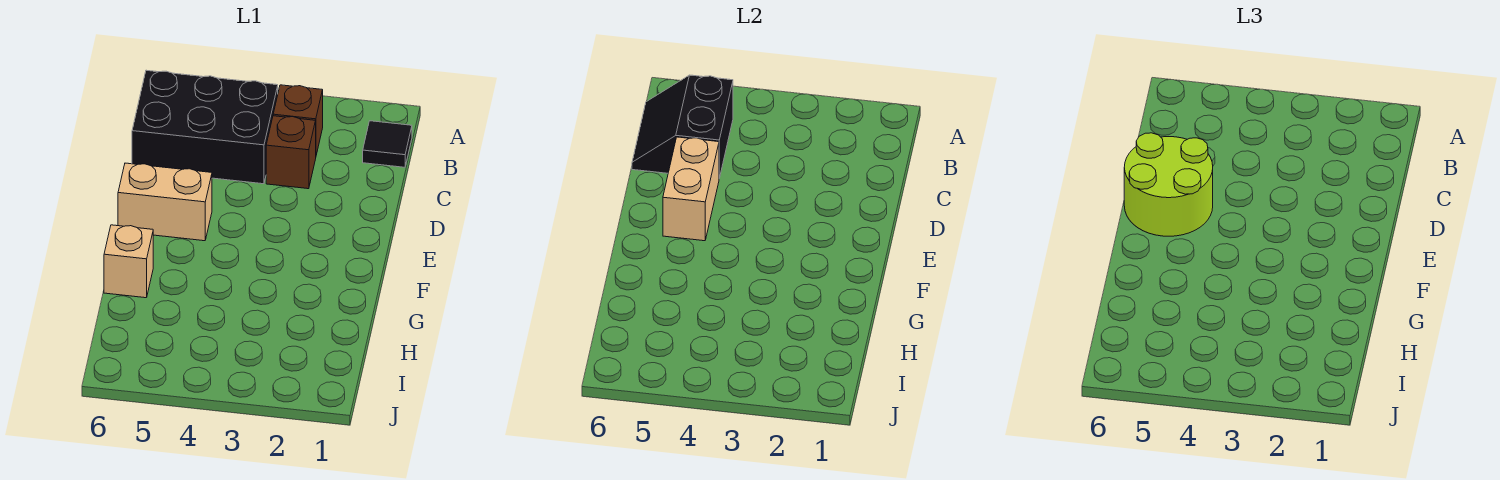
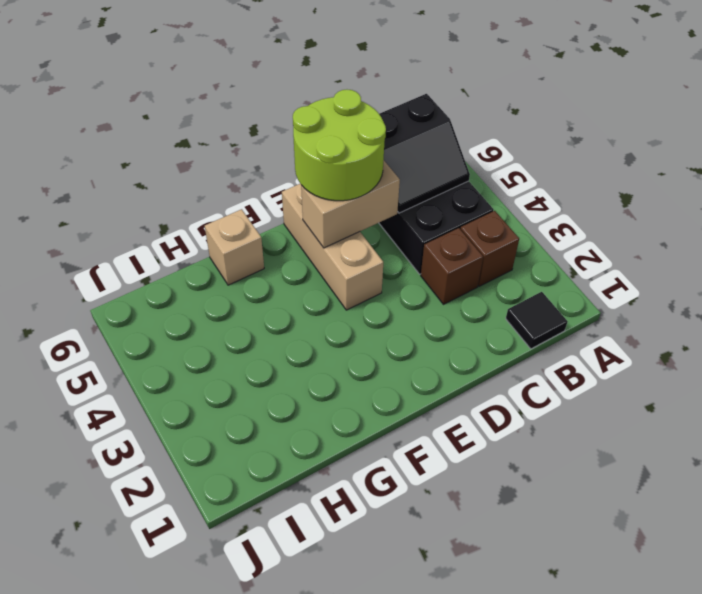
black 2x2 slope [632,75,733,178] -> black 2x2 slope turned to [379,94,470,213]
tan 1x2 brick [118,163,212,241] -> tan 1x3 brick [282,184,383,310]

